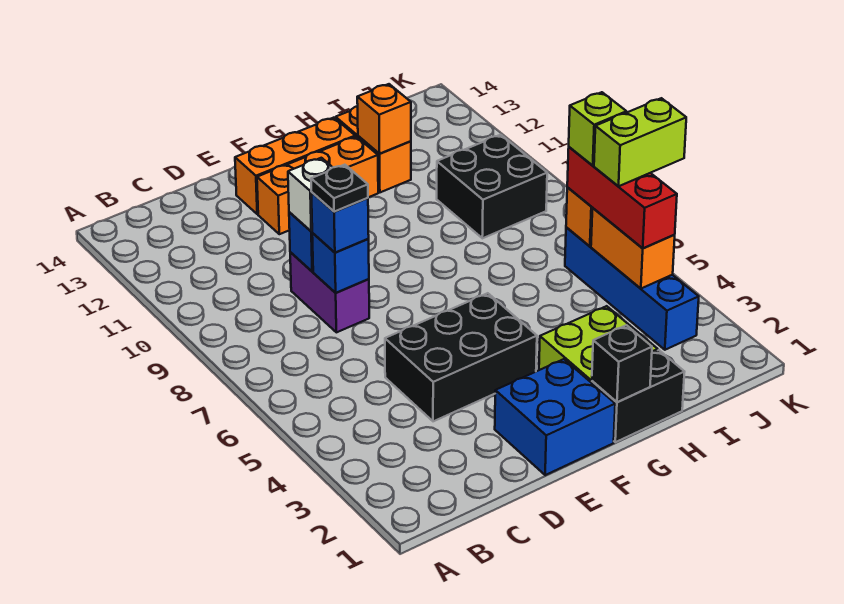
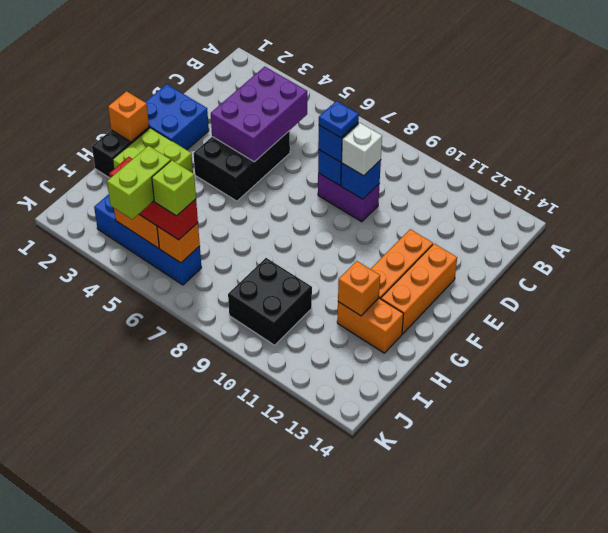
none -> purple 2x3 brick [211,67,307,162]
black 1x1 plate [311,165,368,212] -> blue 1x1 plate [319,101,359,138]
black 1x1 brick [592,325,652,402] -> orange 1x1 brick [108,91,149,142]

